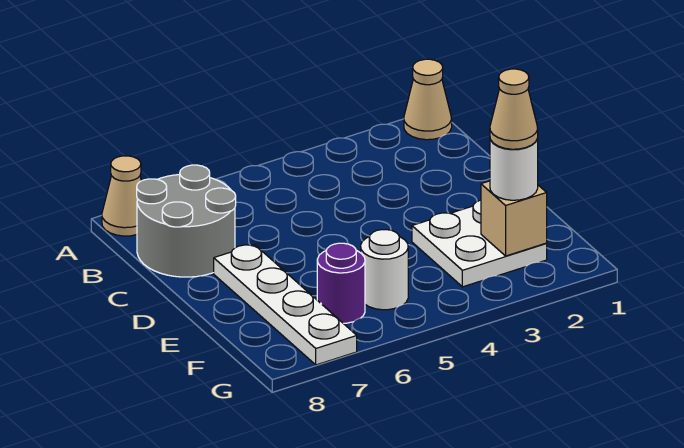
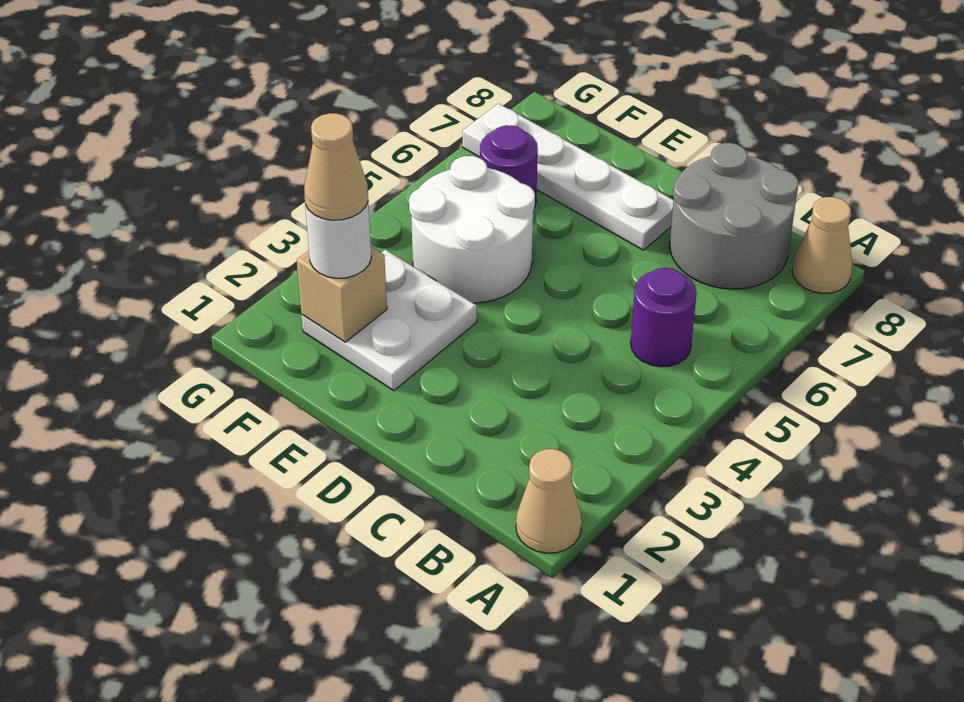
none -> purple 1x1 round brick [631,268,697,367]
white 1x1 round brick [361,230,408,310] -> white 2x2 round brick [409,156,535,303]

